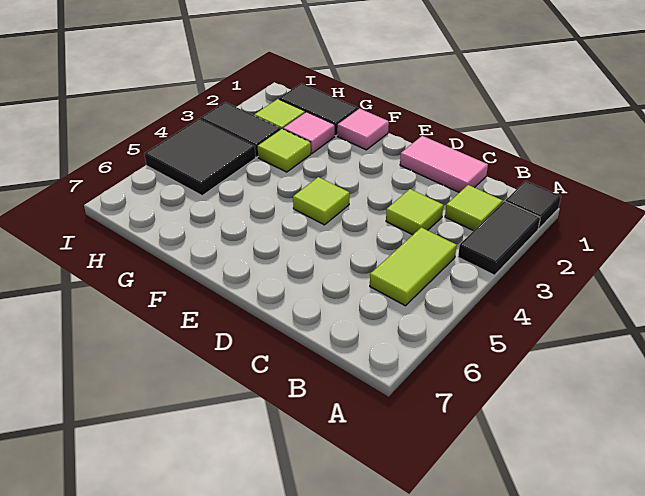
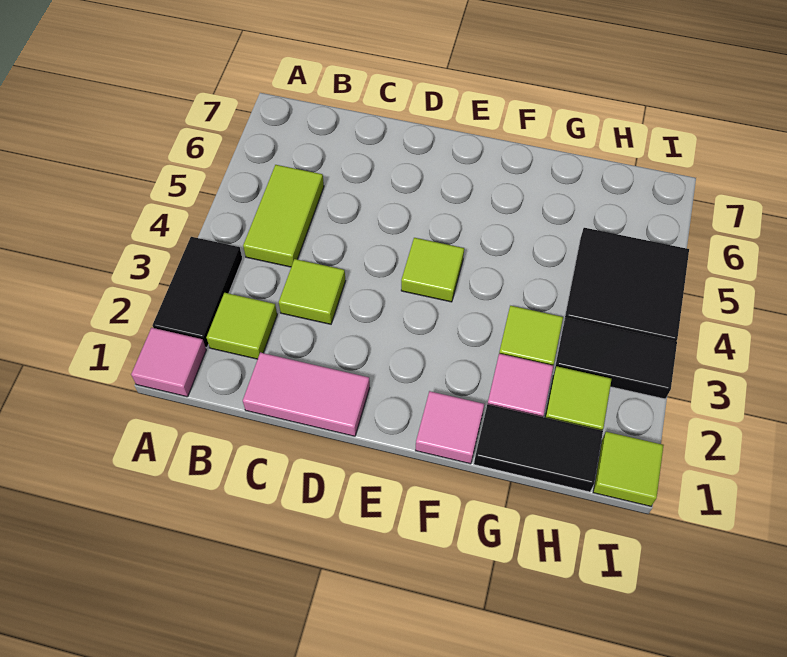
black 1x1 tile [505,181,561,229] -> pink 1x1 tile [131,328,206,397]
none -> lime 1x1 tile [593,432,664,506]

